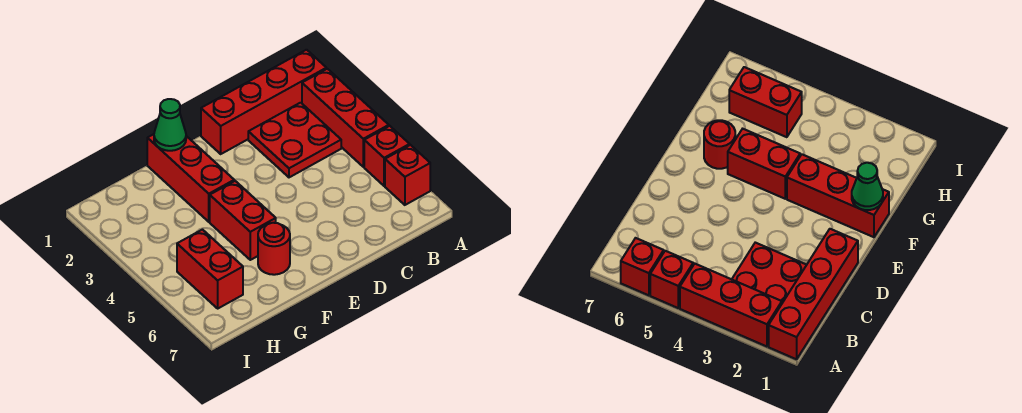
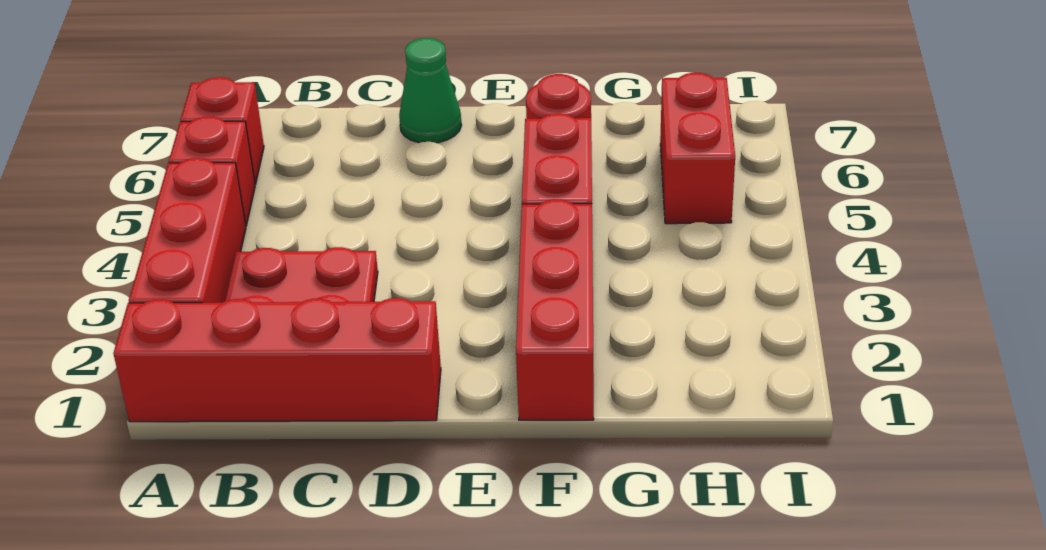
green 1x1 cone [154,99,186,151] -> green 1x1 cone moved to [399,38,461,143]

